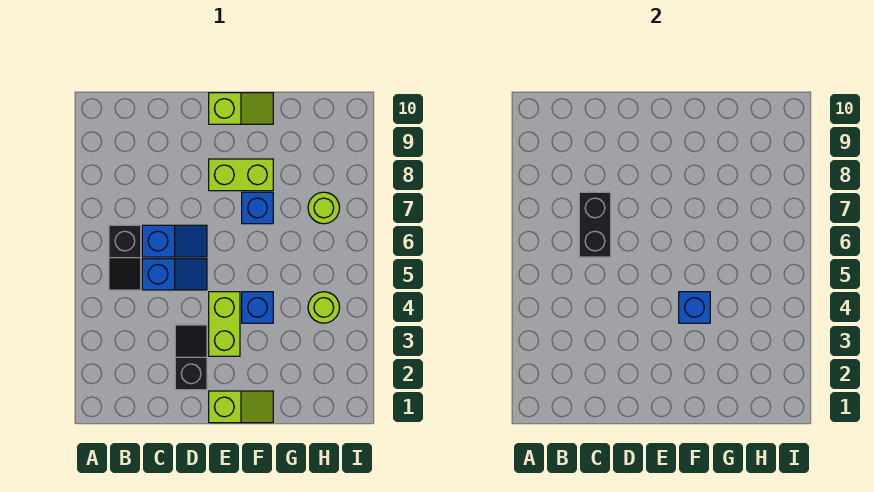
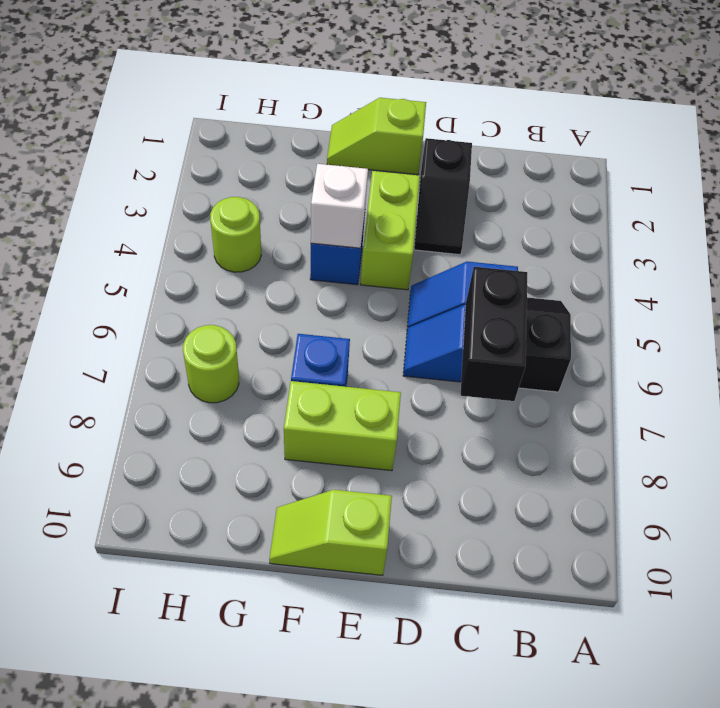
blue 1x1 brick [679,292,710,323] -> white 1x1 brick [311,164,368,248]

